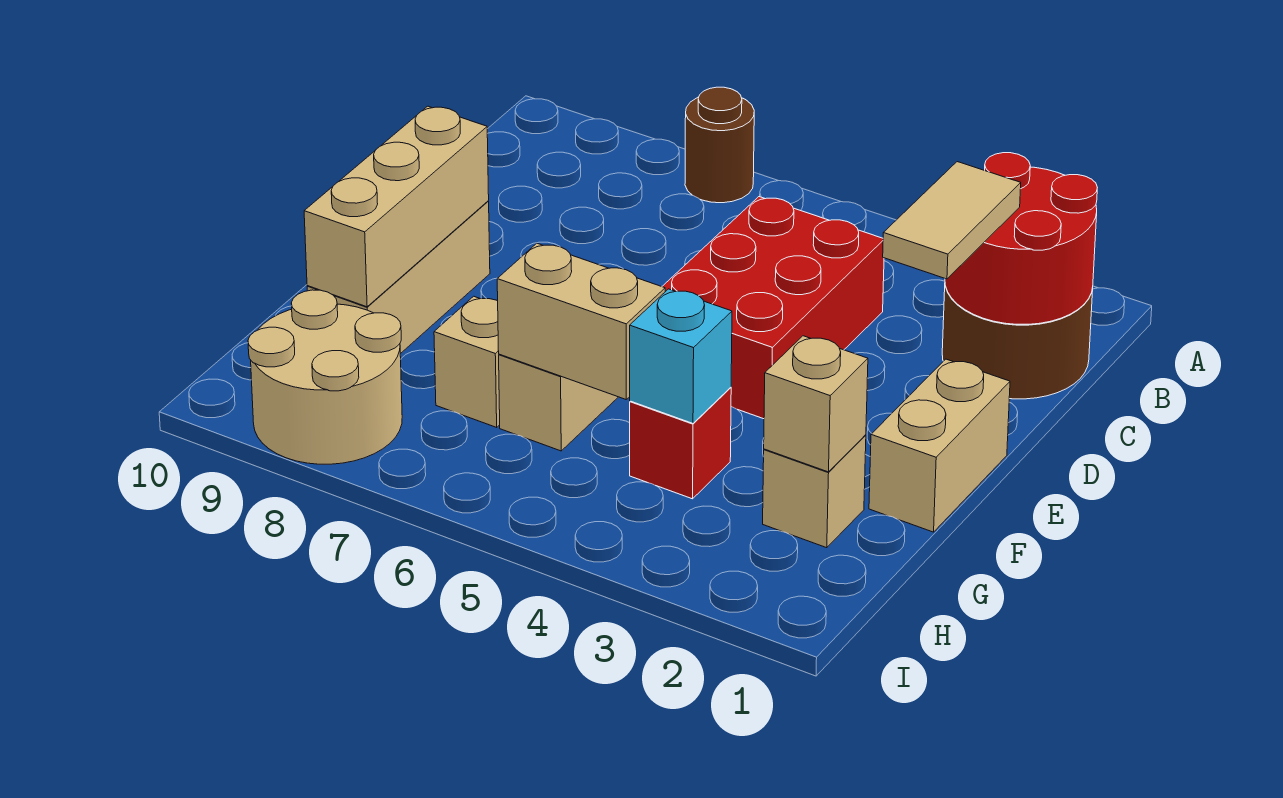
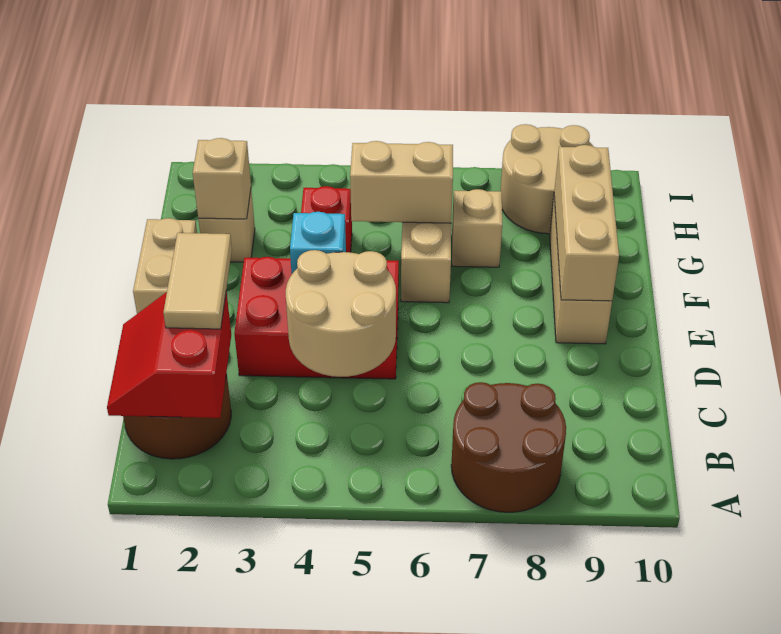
brown 1x1 round brick [685,87,754,203] -> brown 2x2 round brick [451,382,566,512]
red 2x2 round brick [945,153,1097,324] -> red 2x2 slope [107,291,231,418]
red 2x3 brick [662,197,884,419] -> red 2x3 brick turned to [234,257,399,379]
none -> tan 2x2 round brick [286,250,396,377]
cyan 1x1 brick [630,289,732,423] -> cyan 1x1 brick moved to [290,212,346,274]

